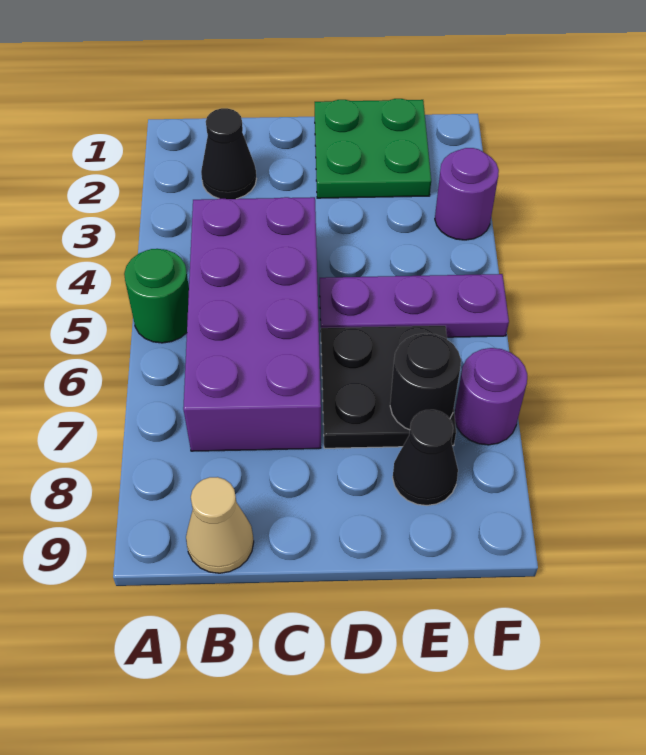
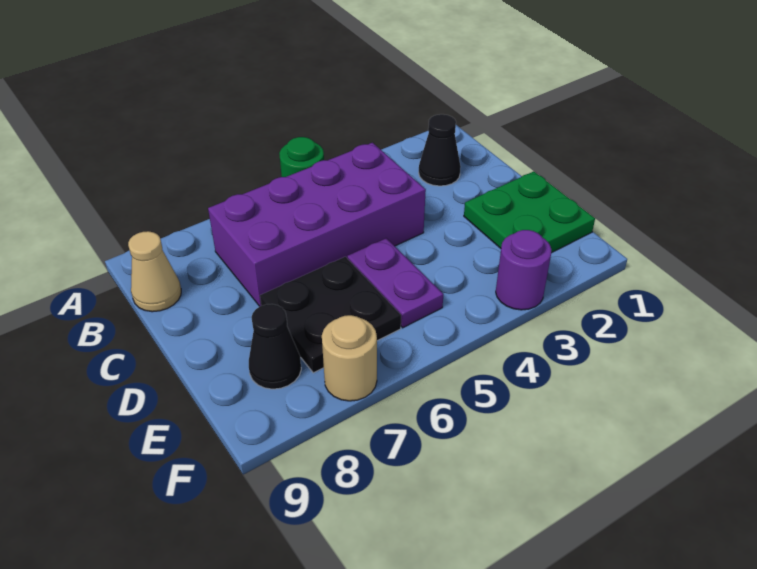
purple 1x3 plate [320,274,509,337] -> purple 1x2 plate [347,238,443,328]
black 1x1 round brick [390,333,461,430] -> none
purple 1x1 round brick [455,348,527,445] -> tan 1x1 round brick [322,315,377,401]

